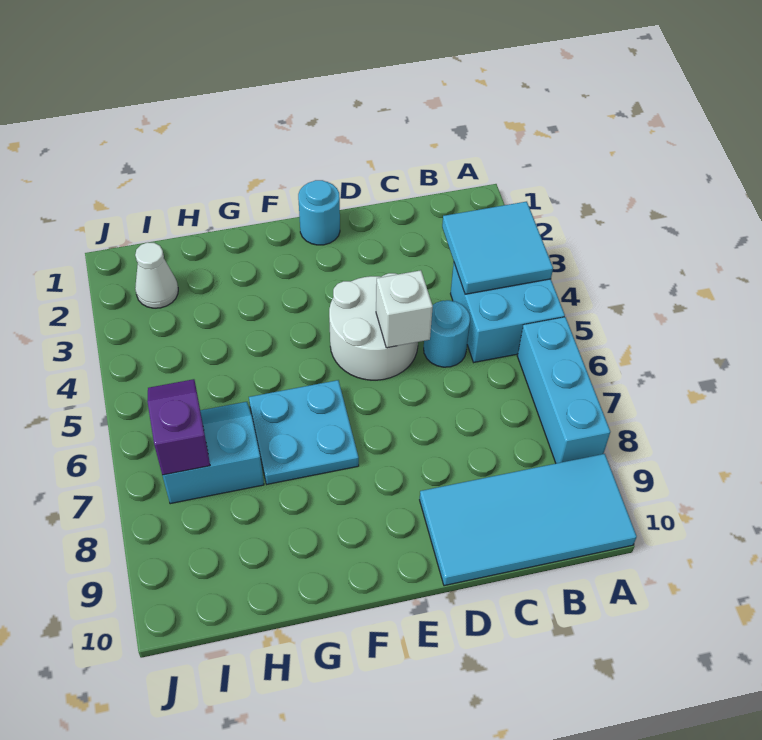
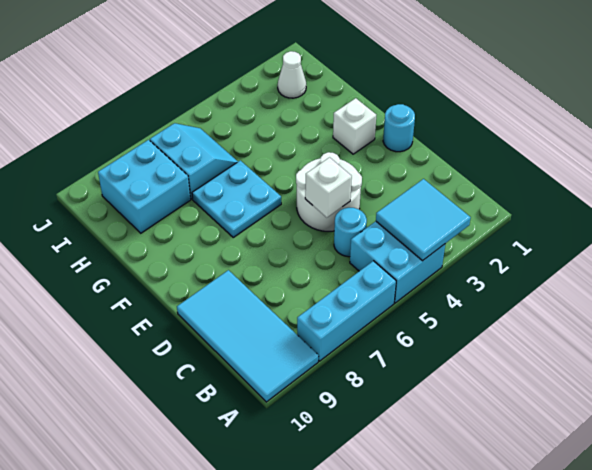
none -> white 1x1 brick [333,98,376,154]
none -> cyan 2x2 brick [98,140,191,233]
purple 1x2 slope [147,379,210,475] -> none

